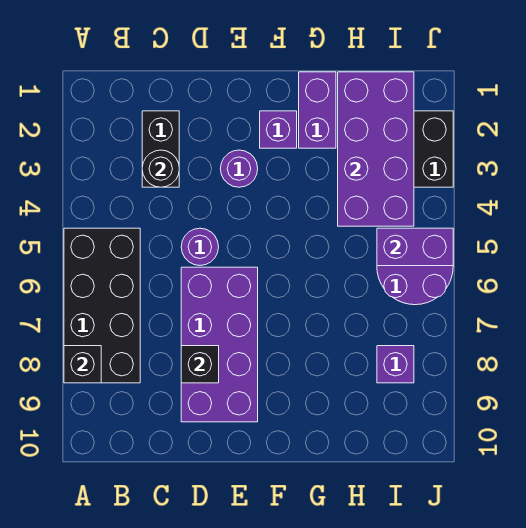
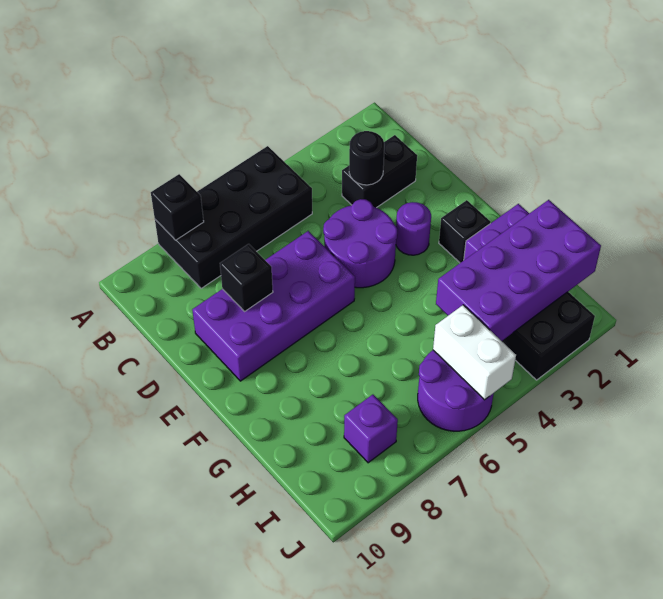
purple 1x1 round brick [181,228,219,265] -> purple 2x2 round brick [323,199,397,288]
purple 1x1 brick [260,111,297,148] -> black 1x1 brick [439,200,490,263]
purple 1x2 brick [377,228,453,266] -> white 1x2 brick [433,305,516,400]

